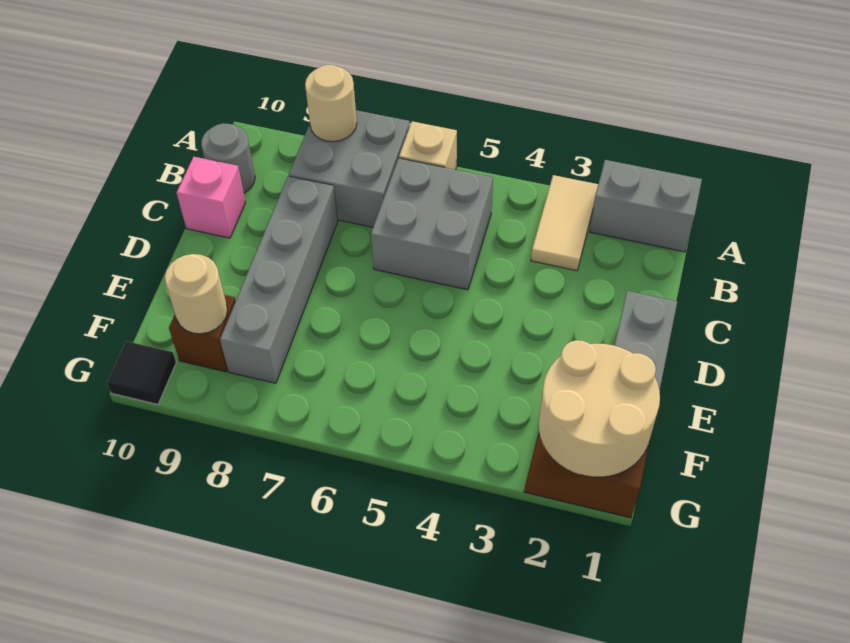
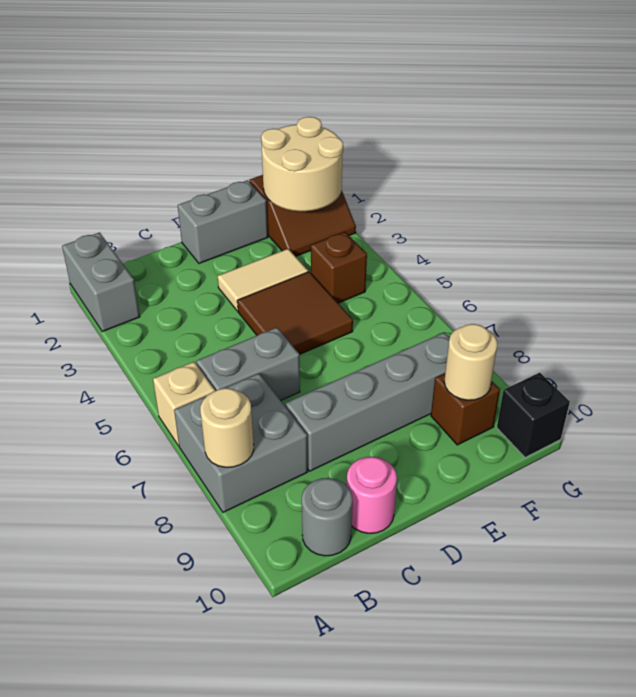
tan 1x2 tile [531,175,598,271] -> tan 1x2 tile moved to [218,249,308,311]
grey 2x2 brick [371,158,493,290] -> grey 1x2 brick [196,327,300,401]
pink 1x1 brick [177,157,246,238] -> pink 1x1 round brick [347,457,397,533]
none -> brown 2x2 tile [237,272,353,355]
none -> brown 1x1 brick [311,232,367,303]
black 1x1 tile [107,341,176,404] -> black 1x1 brick [497,373,570,458]

